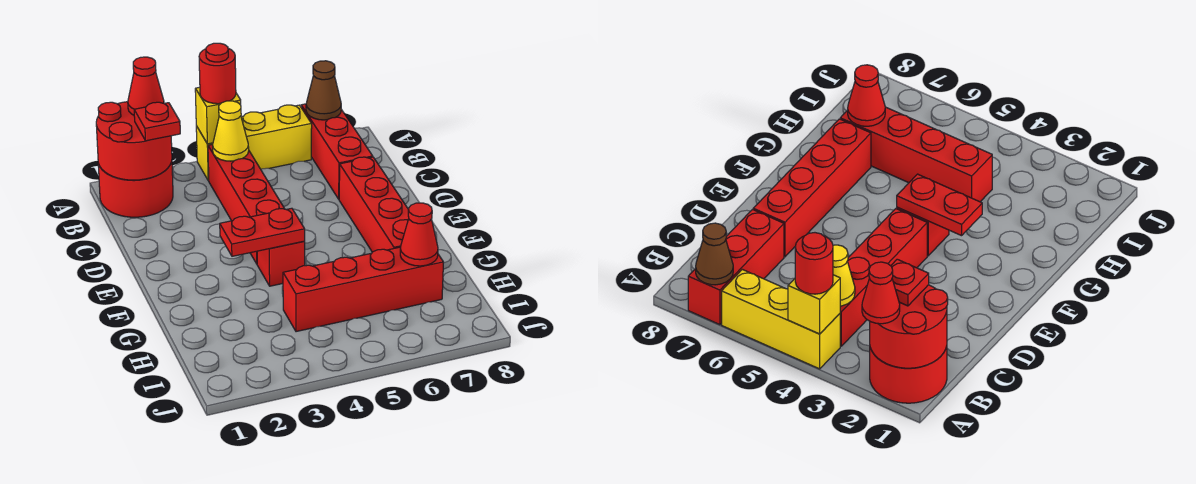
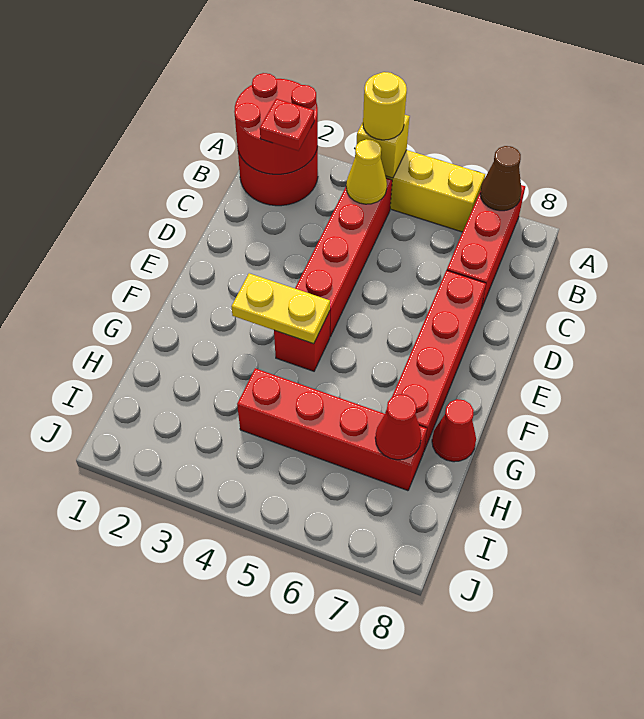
red 1x1 cone [128,57,164,115] -> red 1x1 cone moved to [432,399,476,462]
red 1x1 round brick [199,43,236,104] -> yellow 1x1 round brick [363,72,407,140]
red 1x2 plate [220,208,305,256] -> yellow 1x2 plate [231,273,330,344]

